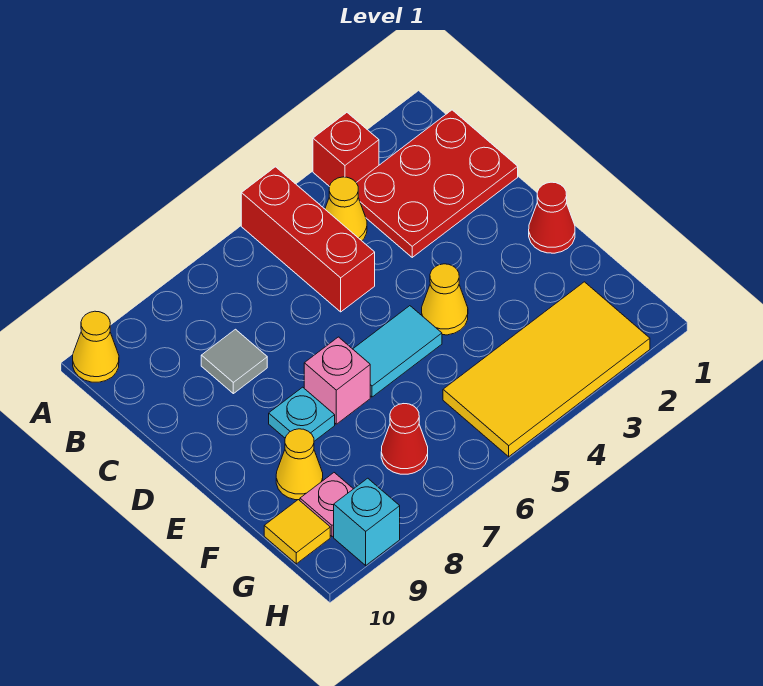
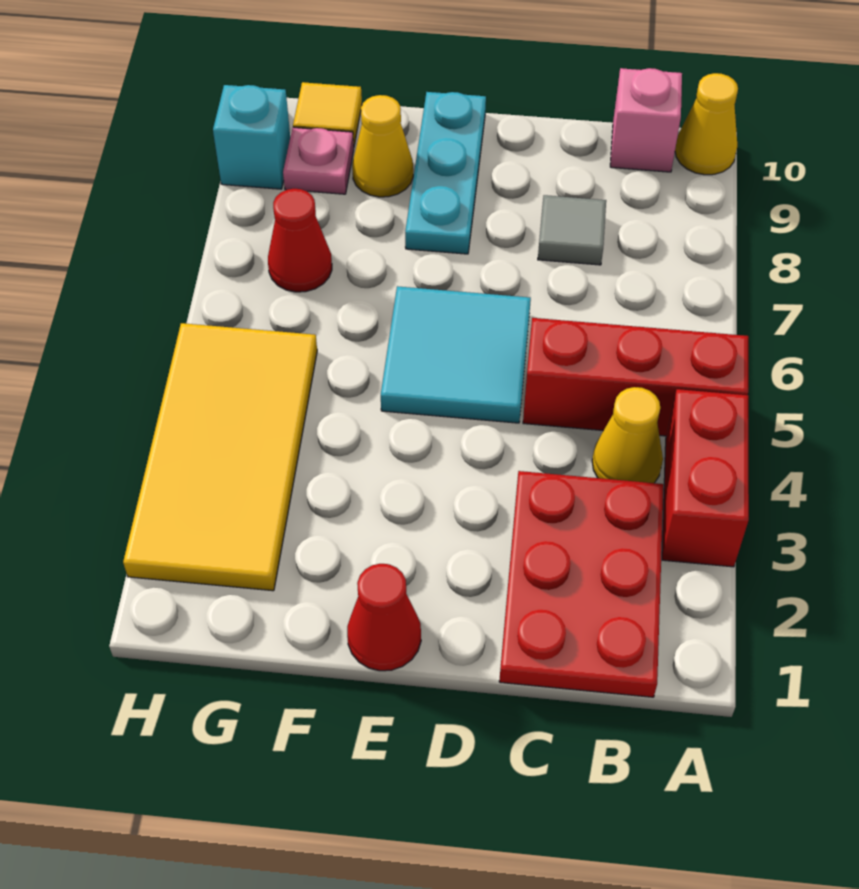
red 1x1 brick [313,113,379,187] -> red 1x2 brick [662,389,749,567]
yellow 1x1 cone [422,264,468,335] -> none
cyan 1x2 tile [353,306,442,397] -> cyan 2x2 tile [381,286,531,423]
pink 1x1 brick [304,337,370,424] -> pink 1x1 brick moved to [610,68,682,172]
cyan 1x1 plate [269,387,335,441] -> cyan 1x3 plate [405,92,486,254]

